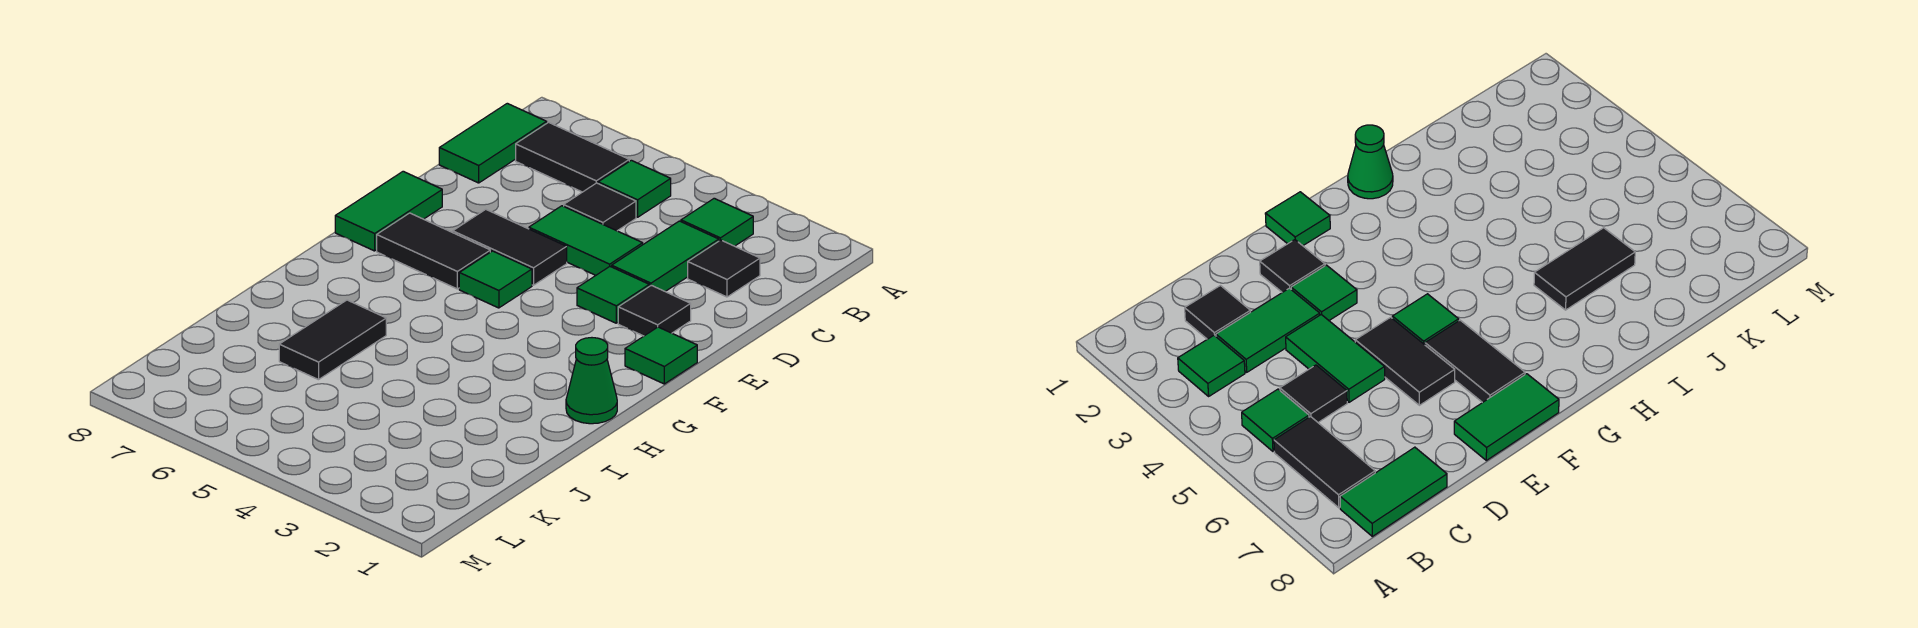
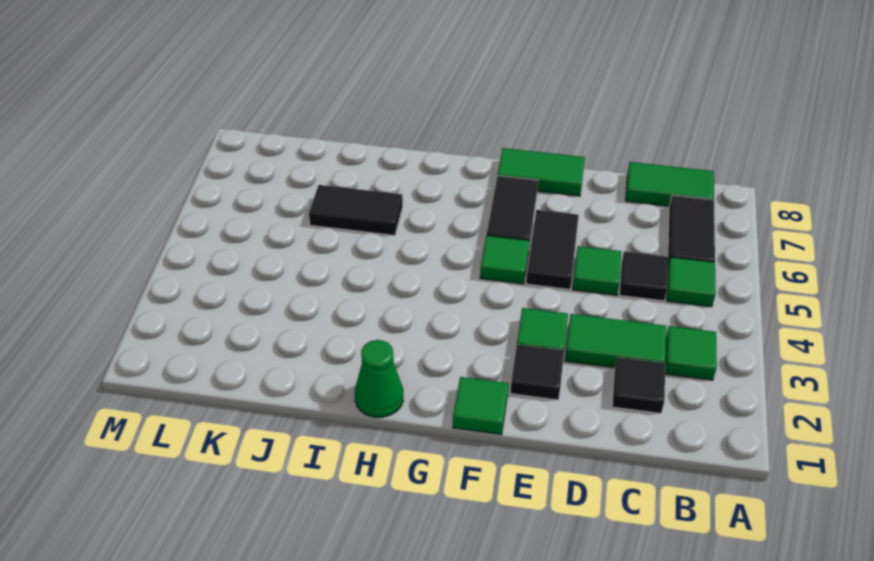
green 1x2 tile [529,206,643,275] -> green 1x1 tile [573,246,622,295]

